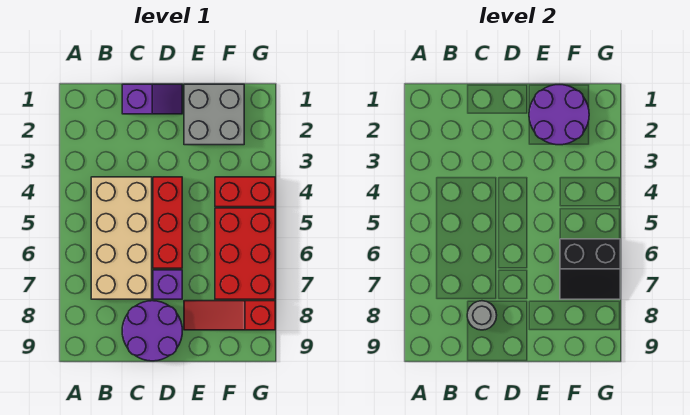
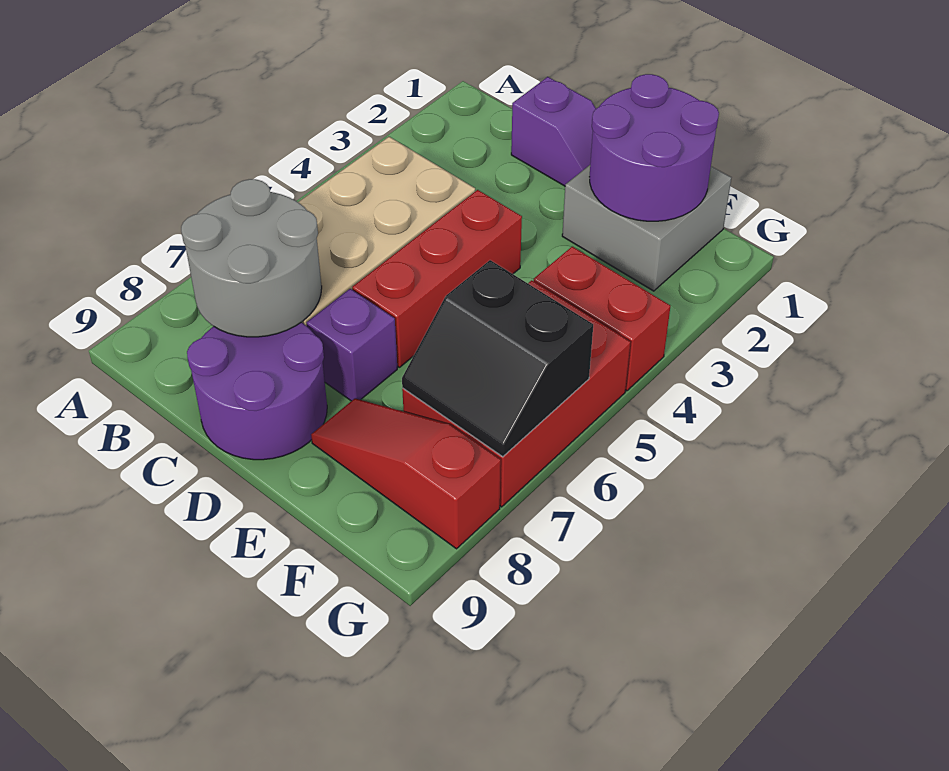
grey 1x1 round brick [467,301,497,330] -> grey 2x2 round brick [181,179,322,337]

